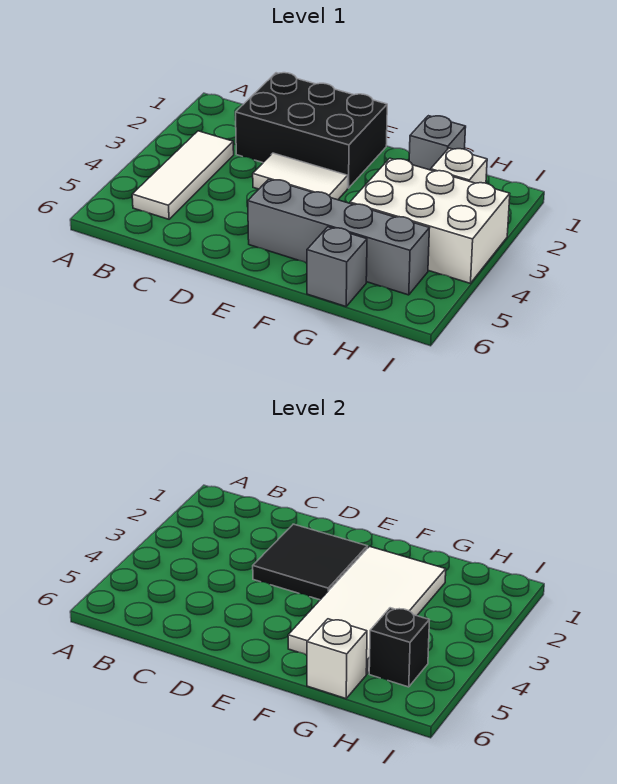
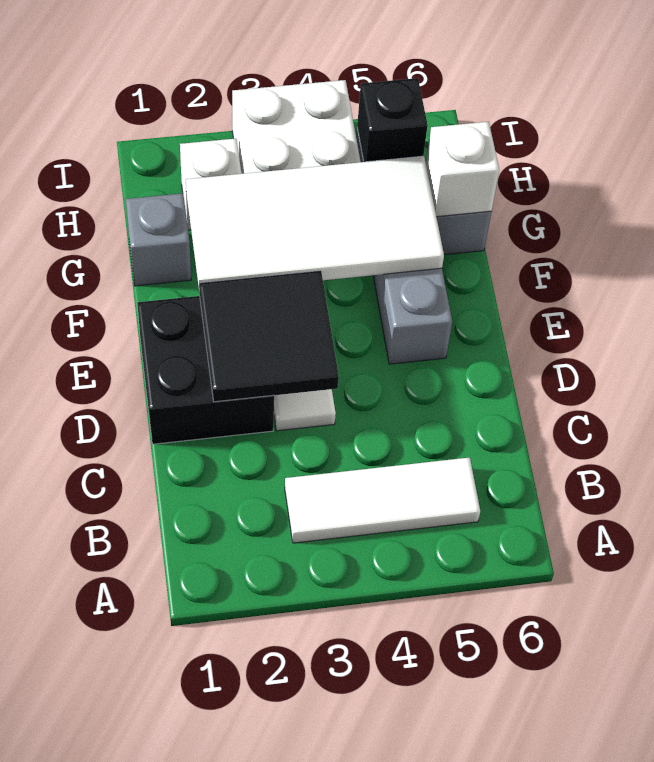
black 2x3 brick [236,73,387,188] -> black 2x2 brick [137,296,274,444]

